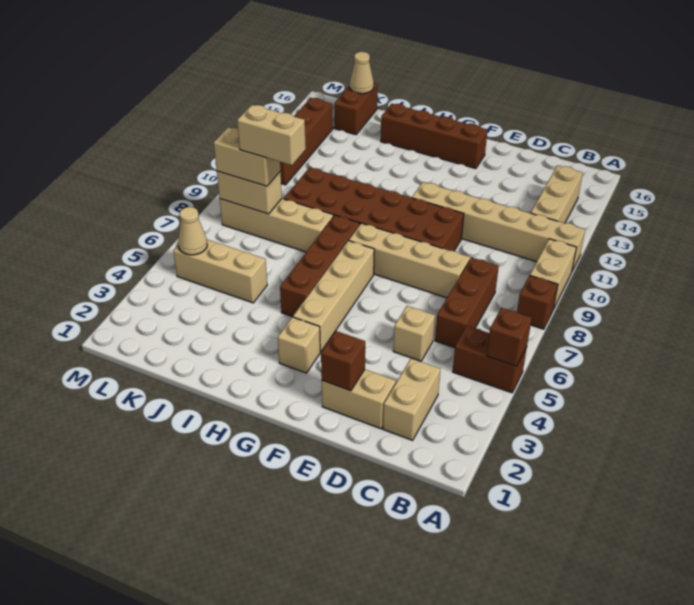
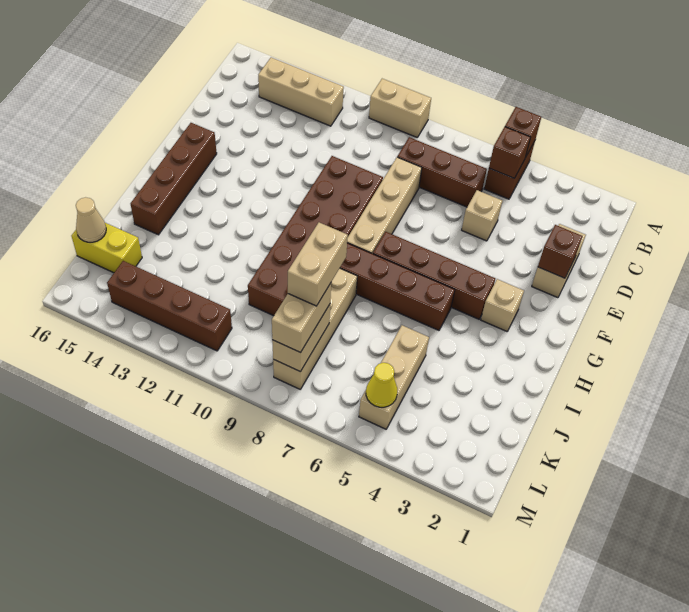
brown 1x1 brick [517,276,558,329] -> brown 1x1 brick moved to [489,127,531,178]
tan 1x6 brick [412,182,585,271] -> none
tan 1x2 brick [383,358,440,440] -> none
tan 1x4 brick [293,241,374,352] -> brown 1x4 brick [373,232,495,319]
brown 1x2 brick [334,83,378,135] -> yellow 1x2 brick [71,223,142,273]
tan 1x1 cone [178,207,207,255] -> yellow 1x1 cone [366,363,397,407]

